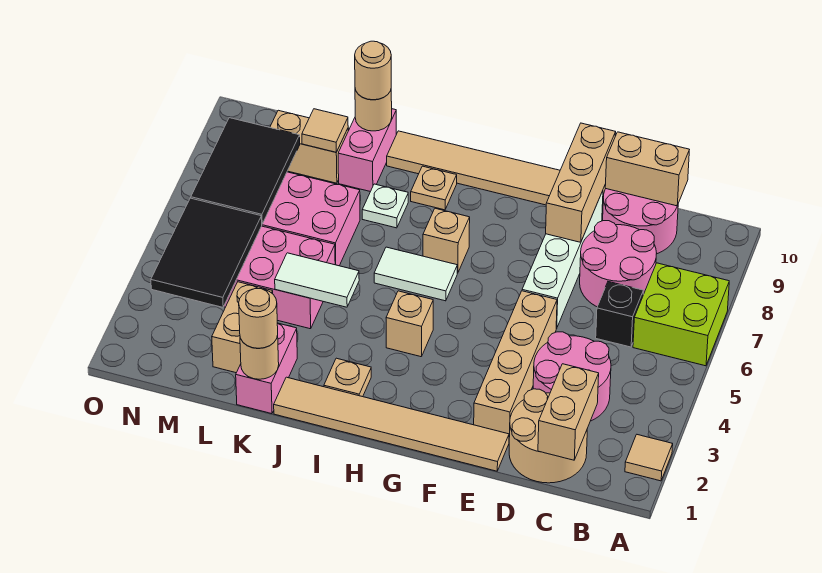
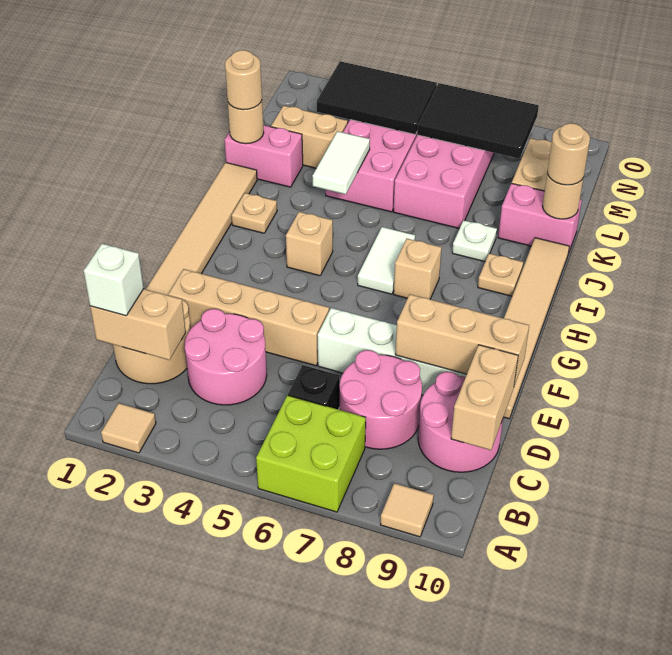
none -> white 1x1 brick [84,244,144,316]
tan 1x1 tile [302,109,348,152] -> tan 1x1 tile moved to [380,483,434,537]

